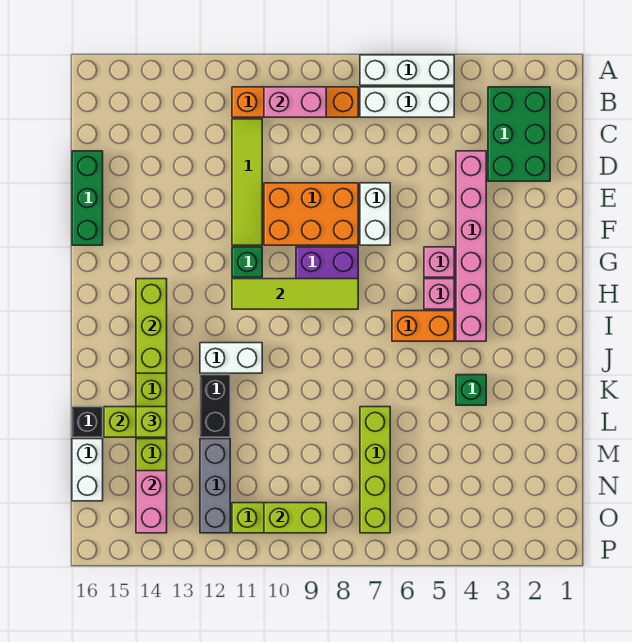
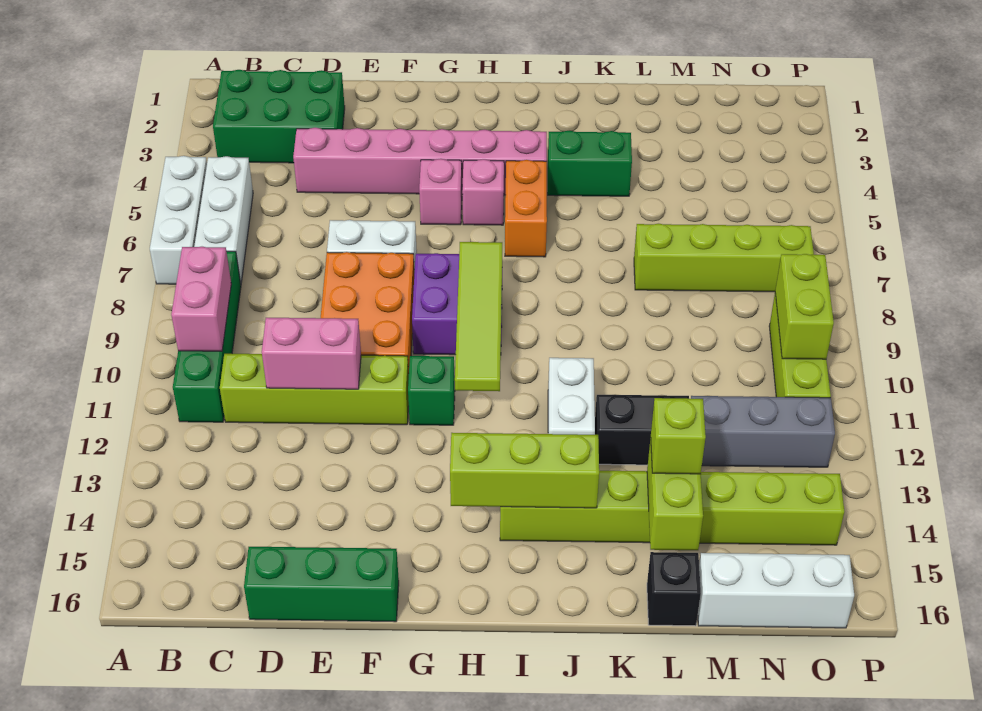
orange 1x4 brick [232,87,358,117] -> green 1x4 brick [173,251,241,422]
lime 1x4 tile [232,119,262,245] -> lime 1x4 brick [220,354,409,425]
green 1x1 brick [456,375,486,405] -> green 1x2 brick [548,131,632,196]
white 1x2 brick [72,439,103,501] -> white 1x3 brick [698,553,854,628]
pink 1x2 brick [136,471,167,533] -> pink 1x2 brick moved to [262,318,361,389]

